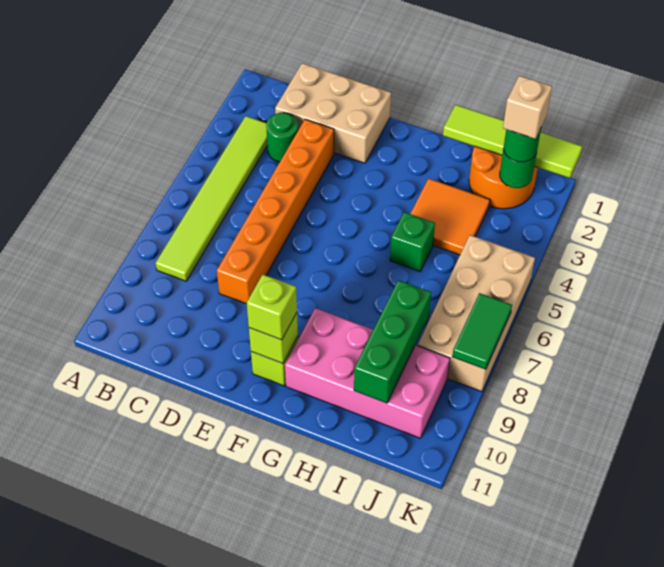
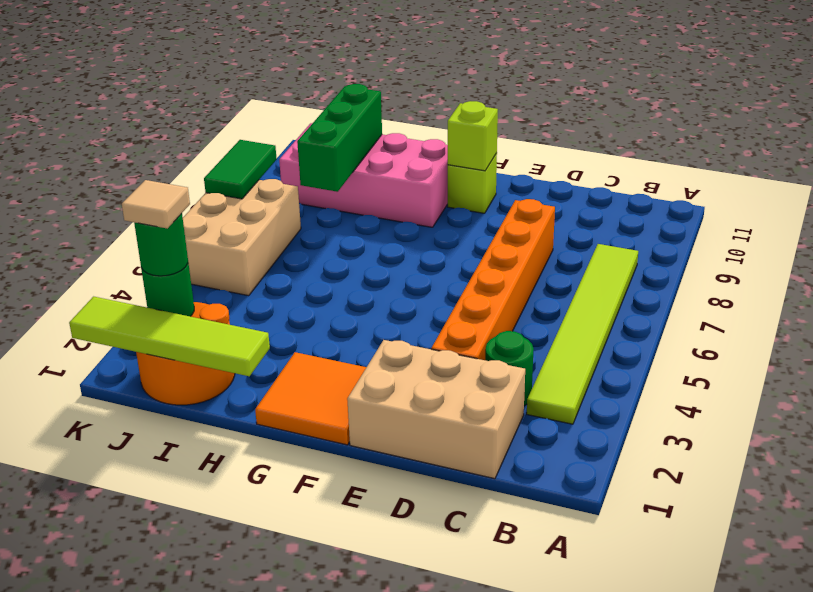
lime 1x1 brick [247,274,297,340] -> none
orange 2x2 tile [410,178,490,255] -> orange 2x2 tile moved to [255,352,366,445]
green 1x1 brick [390,212,435,272] -> none
tan 1x1 brick [503,76,552,139] -> tan 1x1 tile [122,180,190,228]
tan 2x4 brick [417,235,535,392] -> tan 2x3 brick [183,179,301,296]

